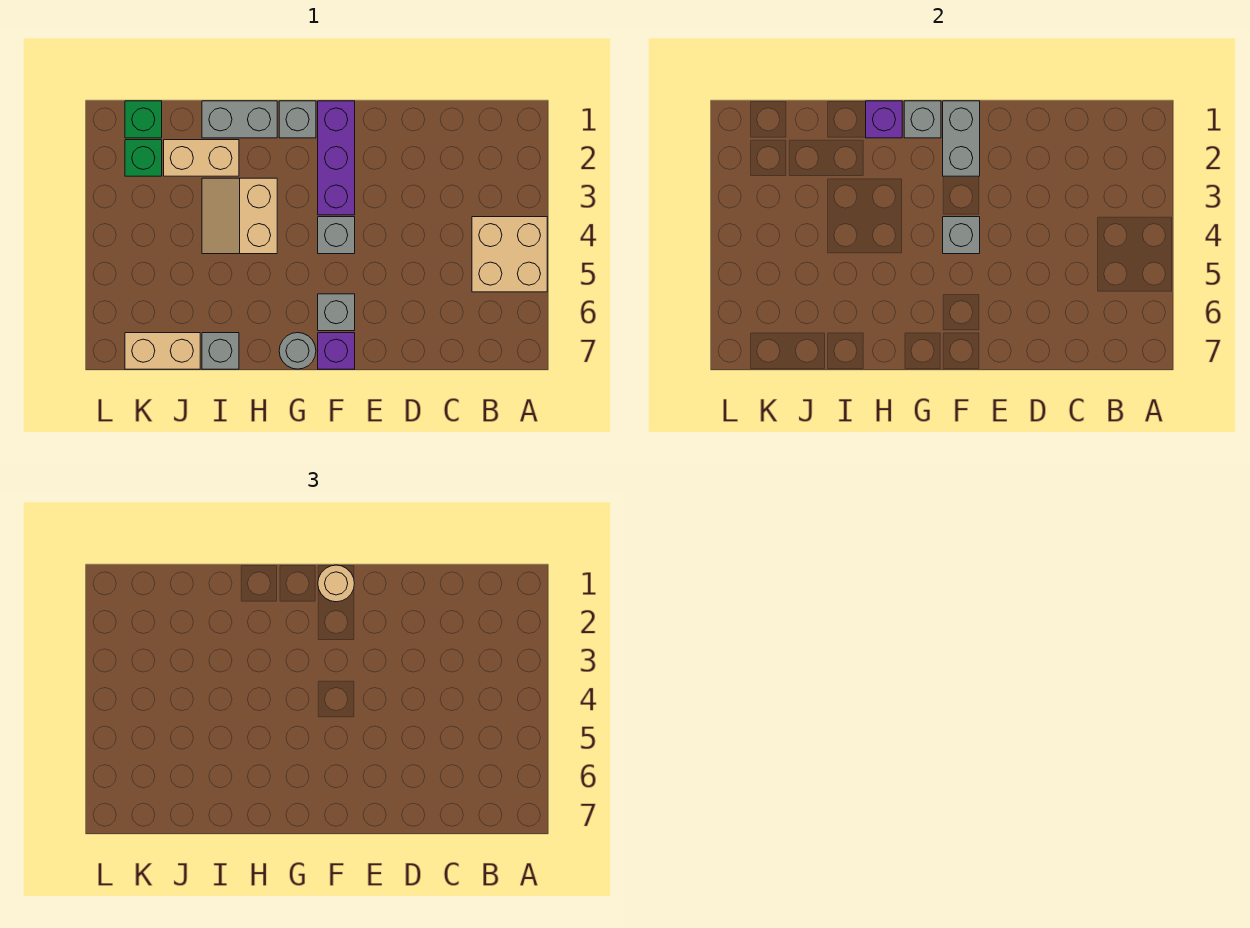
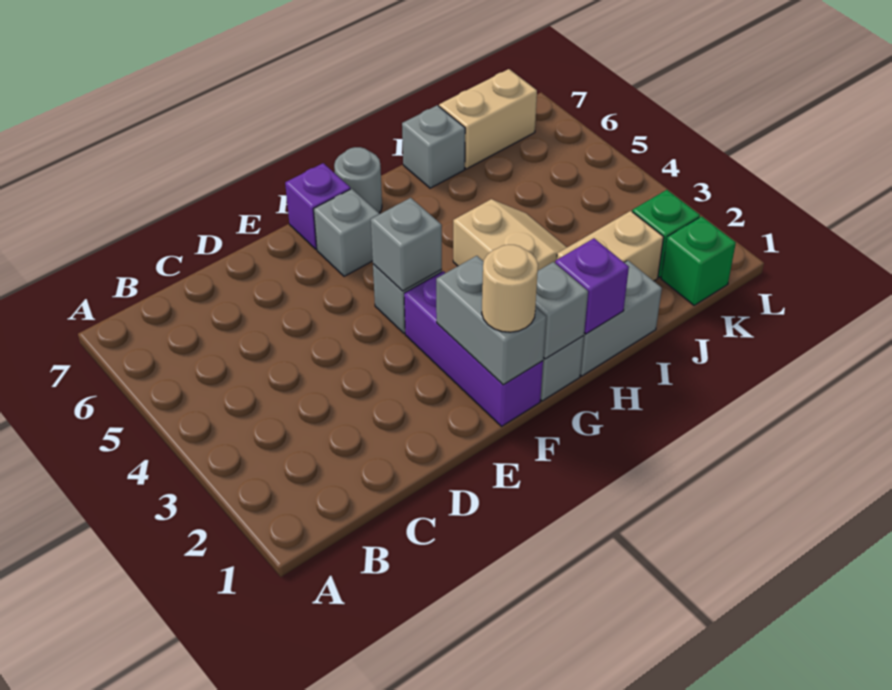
tan 2x2 brick [472,217,547,292] -> none

